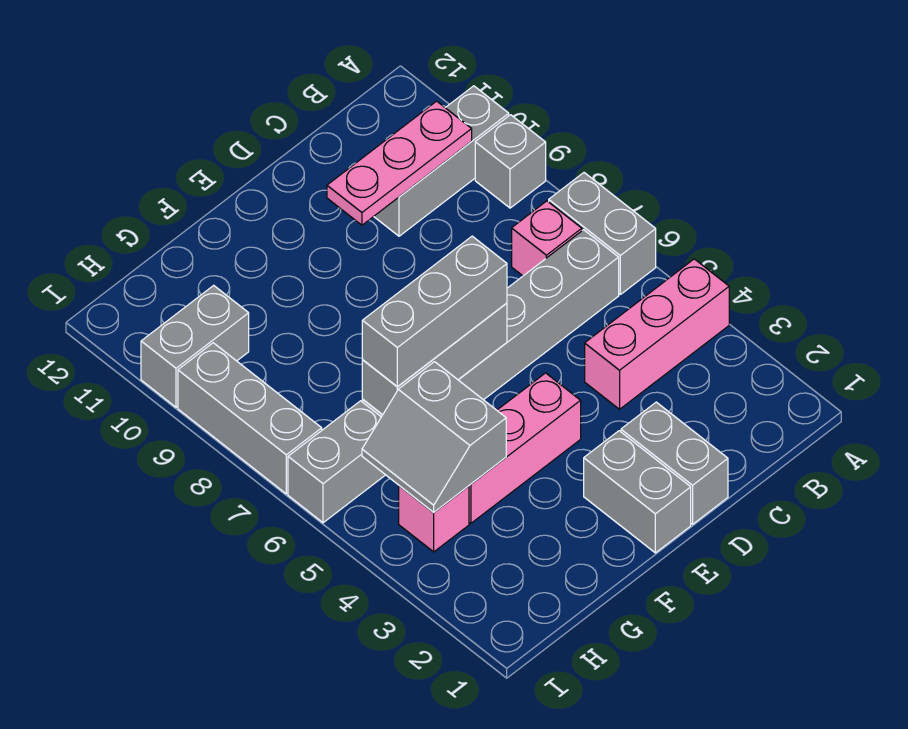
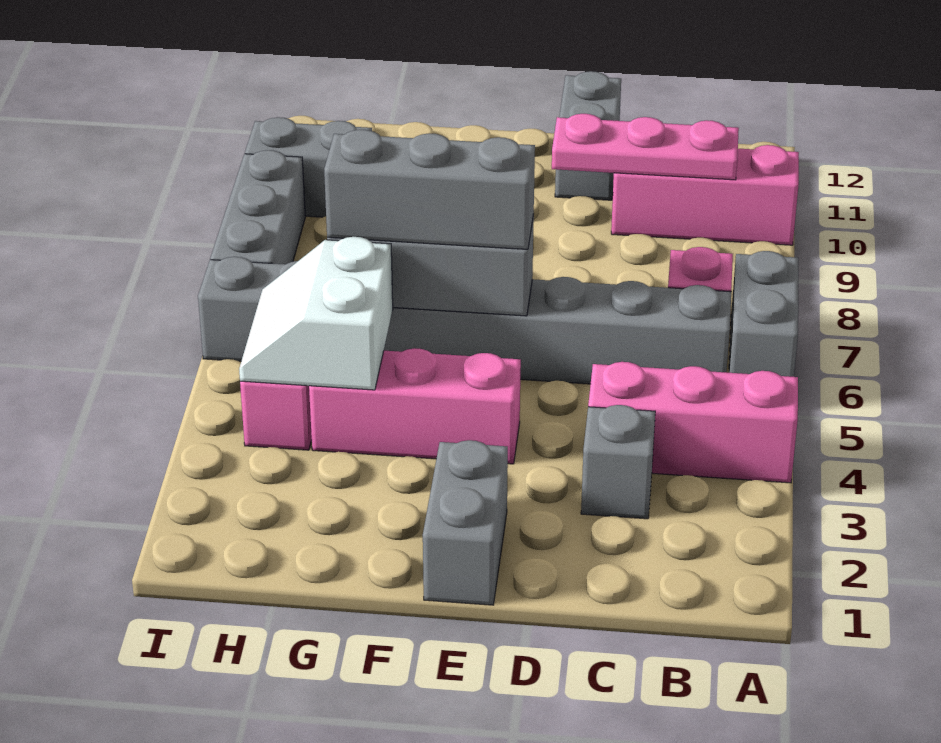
grey 1x1 brick [475,115,546,208] -> grey 1x1 brick moved to [581,405,655,519]
grey 1x3 brick [374,86,509,236] -> pink 1x3 brick [611,145,799,245]
grey 1x2 brick [621,402,728,524] -> grey 1x2 brick moved to [555,71,621,200]
grey 2x2 slope [362,362,506,512] -> white 2x2 slope [239,237,393,390]

